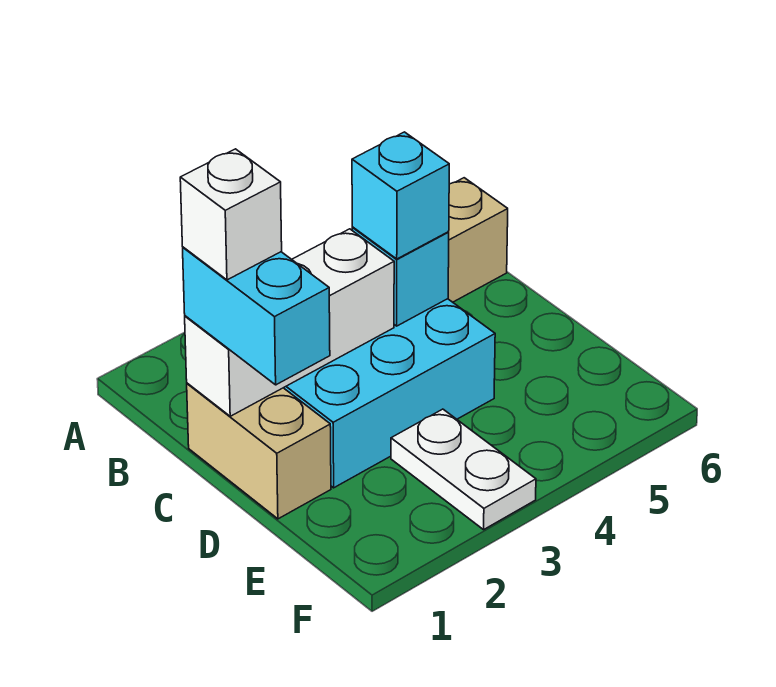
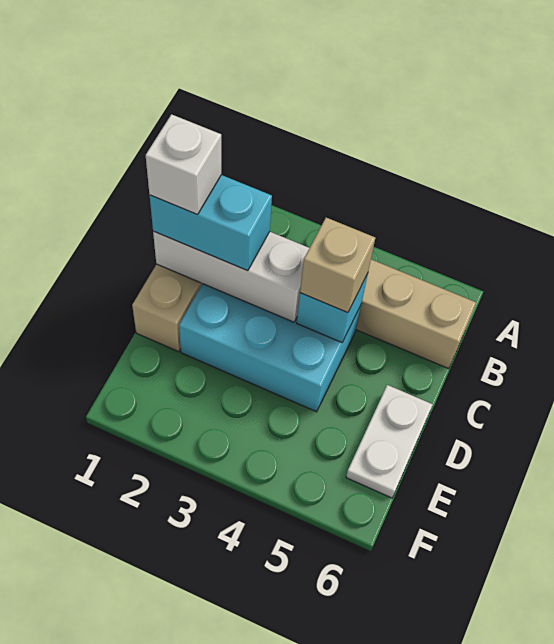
cyan 1x2 brick [183,247,330,385] -> cyan 1x2 brick turned to [150,175,272,271]
cyan 1x1 brick [352,132,449,259] -> tan 1x1 brick [300,218,375,313]
white 1x2 plate [391,409,536,530] -> white 1x2 plate moved to [346,385,433,498]

